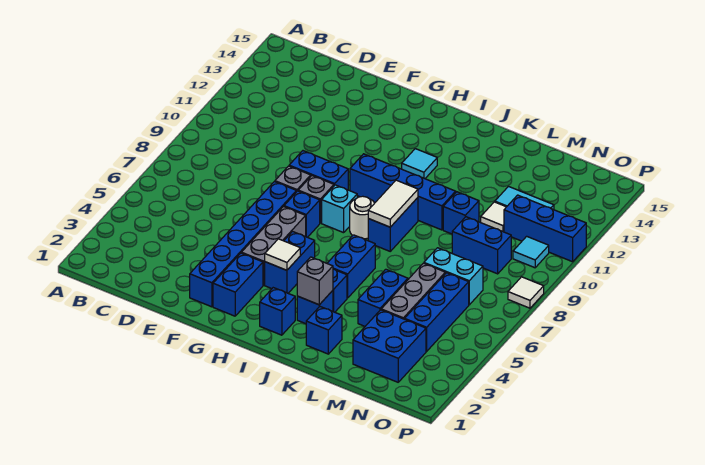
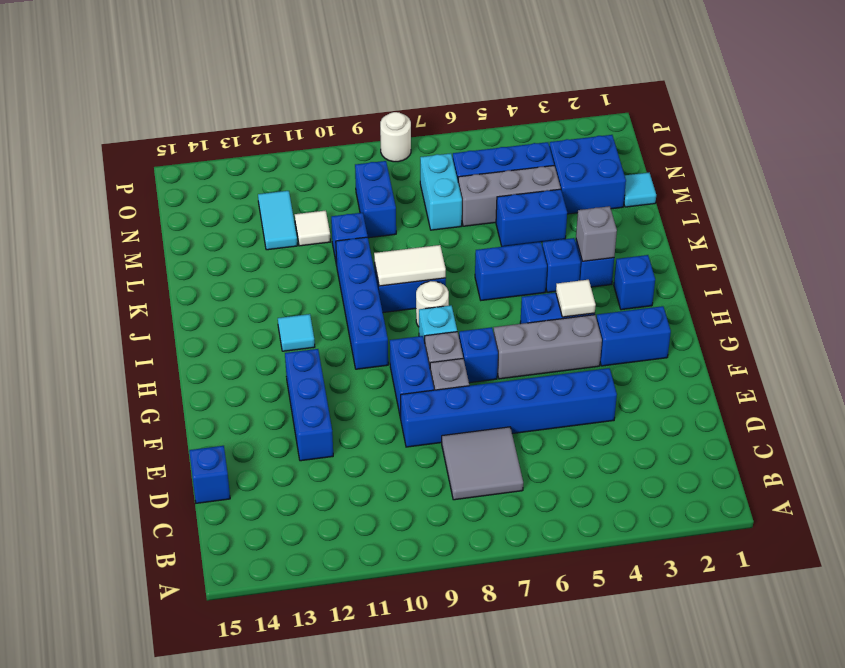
none -> grey 2x2 tile [442,427,523,500]
blue 1x6 brick [190,182,296,307] -> blue 1x6 brick moved to [401,368,617,447]
blue 1x1 brick [306,307,342,354] -> blue 1x1 brick moved to [189,446,230,503]
blue 1x3 brick [504,195,586,262] -> blue 1x3 brick moved to [285,349,333,461]
cyan 1x1 tile [513,236,549,268] -> cyan 1x1 tile moved to [624,173,656,207]
white 1x1 tile [508,277,544,308] -> white 1x1 round brick [380,112,411,162]

